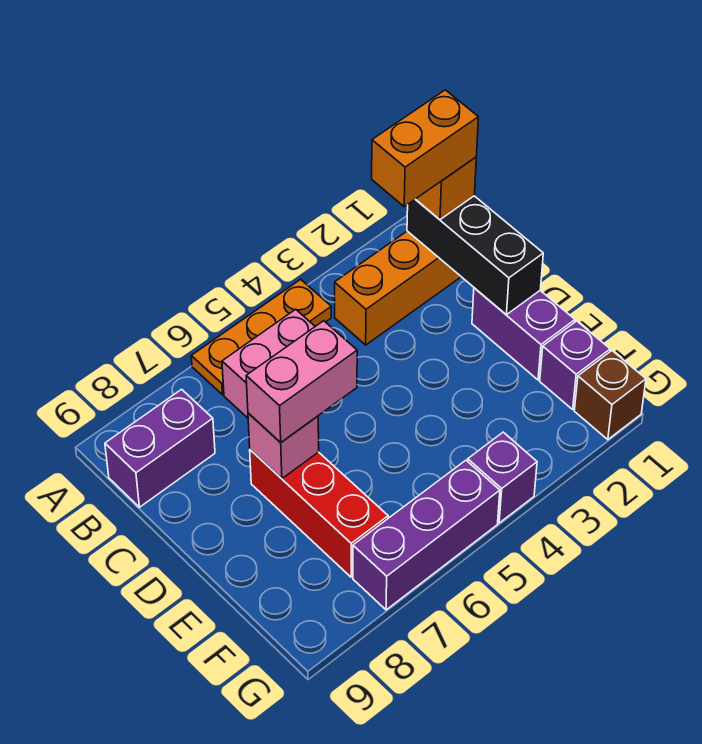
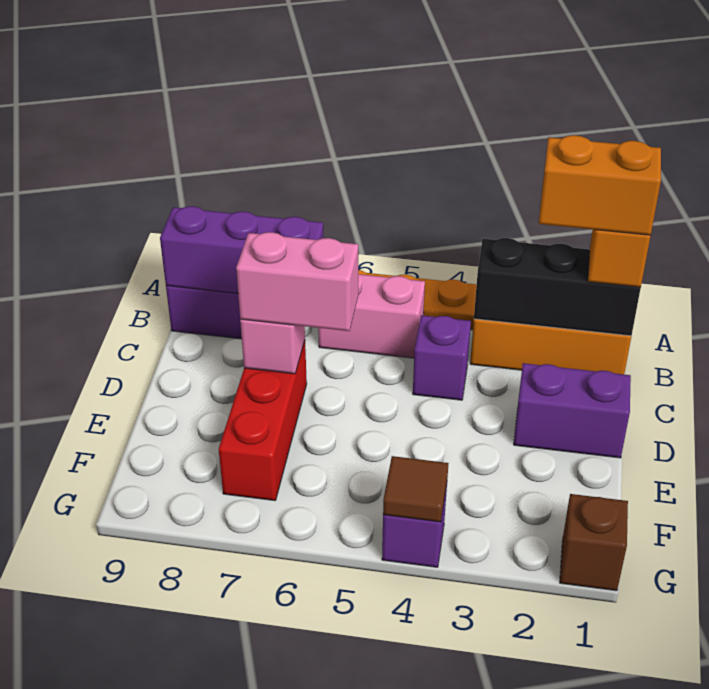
black 1x3 brick [407,196,543,315] -> black 1x3 brick turned to [474,238,641,336]
purple 1x2 brick [472,288,575,380] -> purple 1x2 brick turned to [514,363,631,458]
purple 1x1 brick [540,321,610,409] -> purple 1x1 brick moved to [413,315,471,400]
none -> brown 1x1 tile [383,456,448,522]
purple 1x3 brick [353,460,500,610] -> purple 1x3 brick moved to [160,206,323,293]

